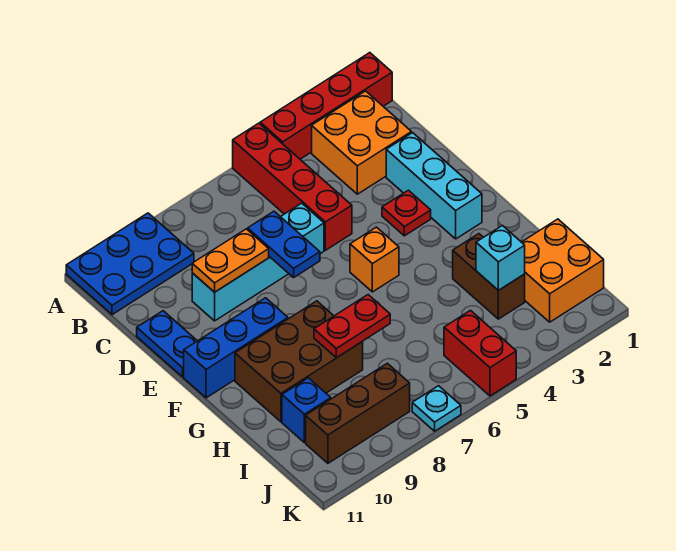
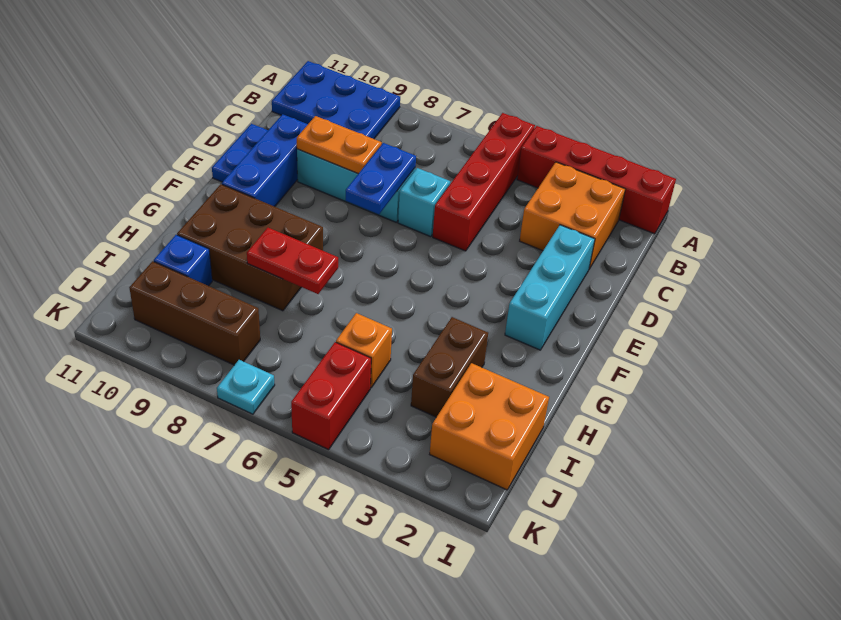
red 1x1 plate [382,190,431,236] -> none
orange 1x1 brick [350,227,399,292] -> orange 1x1 brick moved to [336,313,392,388]
blue 1x3 brick [184,298,288,398] -> blue 1x3 brick turned to [222,114,308,207]
cyan 1x1 brick [476,225,525,290] -> none

